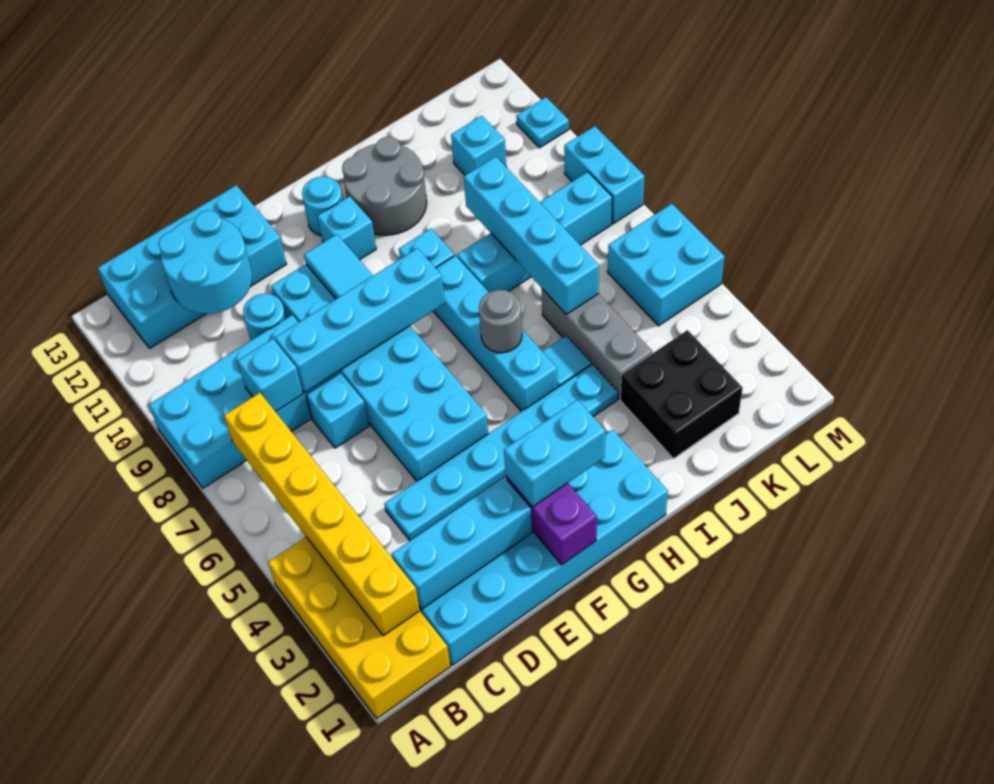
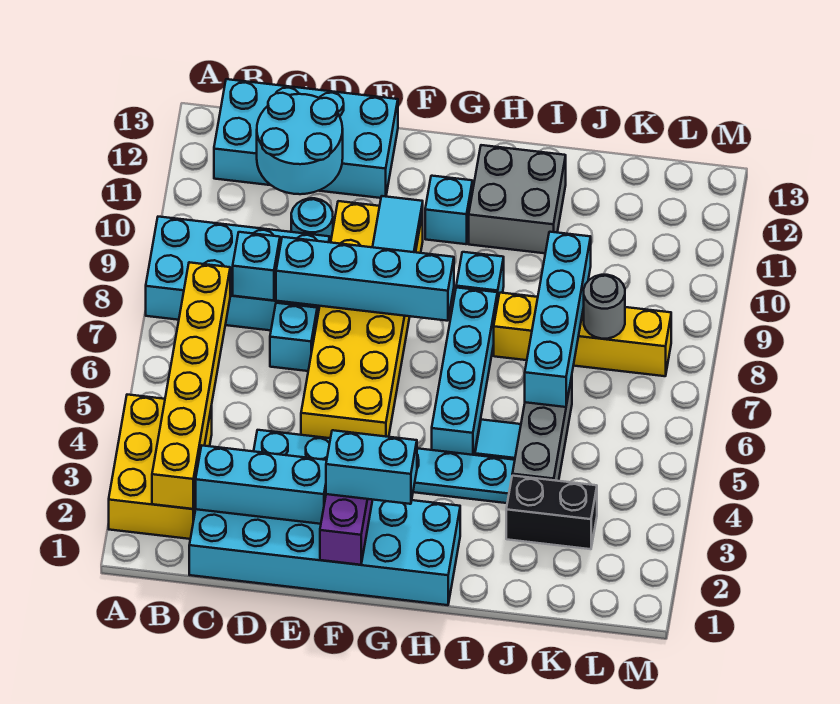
yellow 2x4 brick [268,537,450,719] -> yellow 2x3 brick [109,395,212,539]
cyan 2x6 brick [271,264,488,481] -> yellow 2x6 brick [301,201,423,438]
cyan 1x1 round brick [302,177,343,236] -> none
grey 1x1 round brick [479,290,522,353] -> grey 1x1 round brick moved to [584,275,625,339]
grey 2x2 round brick [342,137,427,235] -> grey 2x2 brick [469,145,566,253]
cyan 1x4 brick [457,172,612,292] -> yellow 1x4 brick [494,293,671,376]
black 2x2 brick [620,330,743,458] -> black 1x2 brick [506,476,597,549]
cyan 1x1 brick [451,116,506,175] -> none
cyan 2x2 brick [608,204,725,326] -> none
cyan 1x2 brick [564,126,645,224] -> none
cyan 1x1 plate [516,97,569,148] -> none

